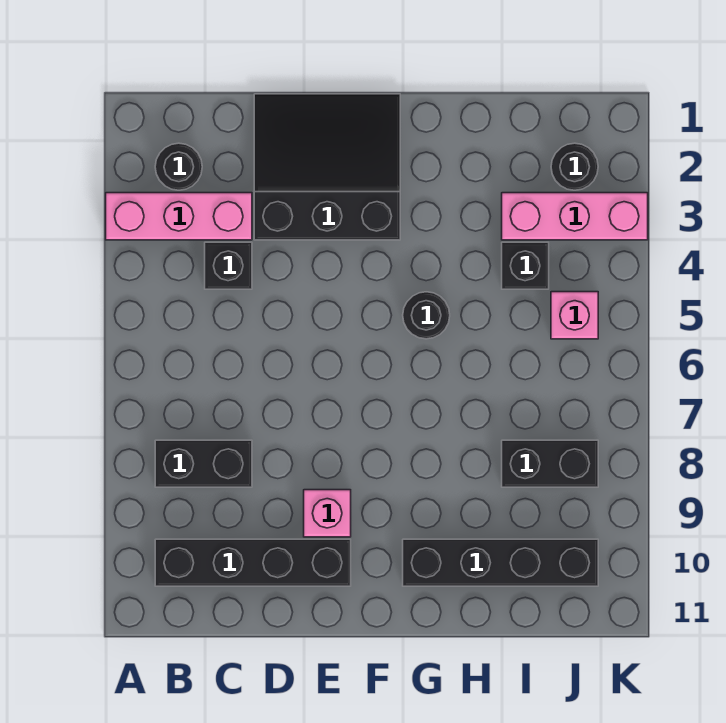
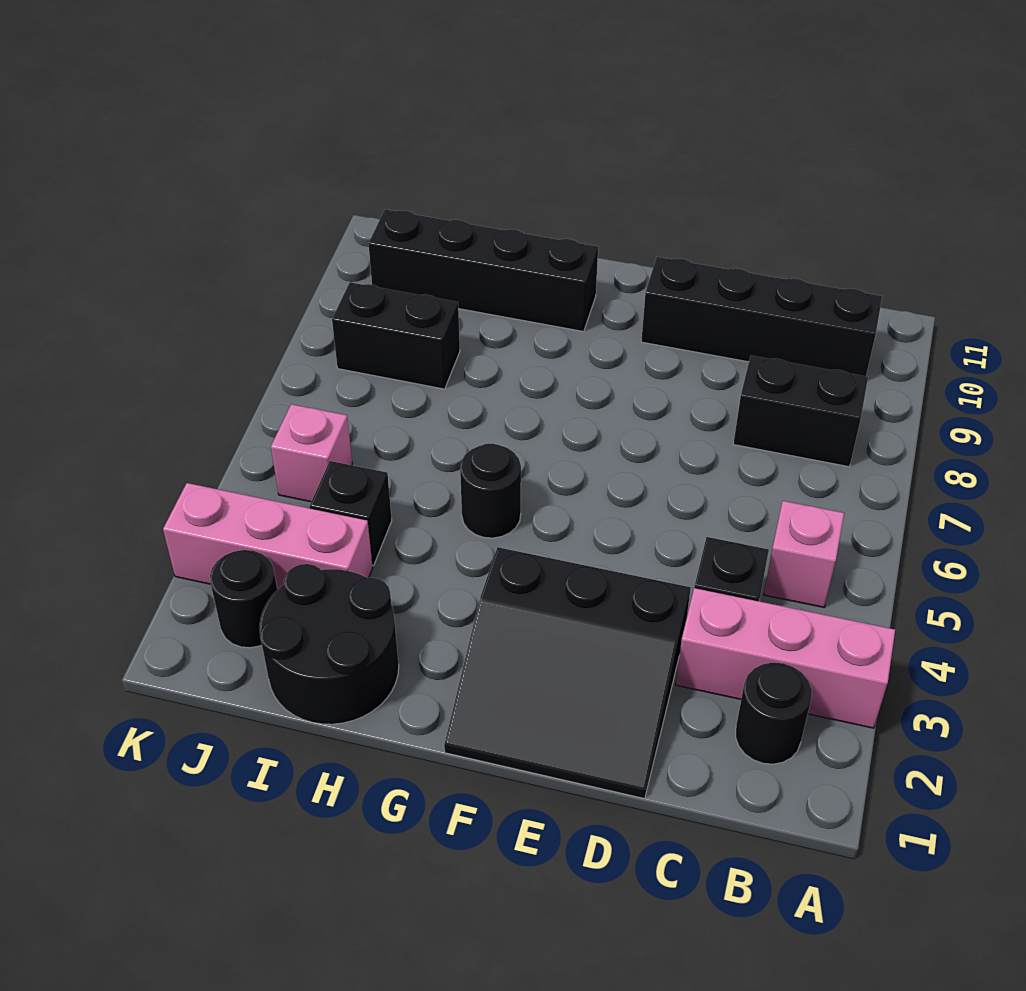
pink 1x1 brick [304,490,351,537] -> pink 1x1 brick moved to [764,501,844,607]
none -> black 2x2 round brick [259,564,399,724]

